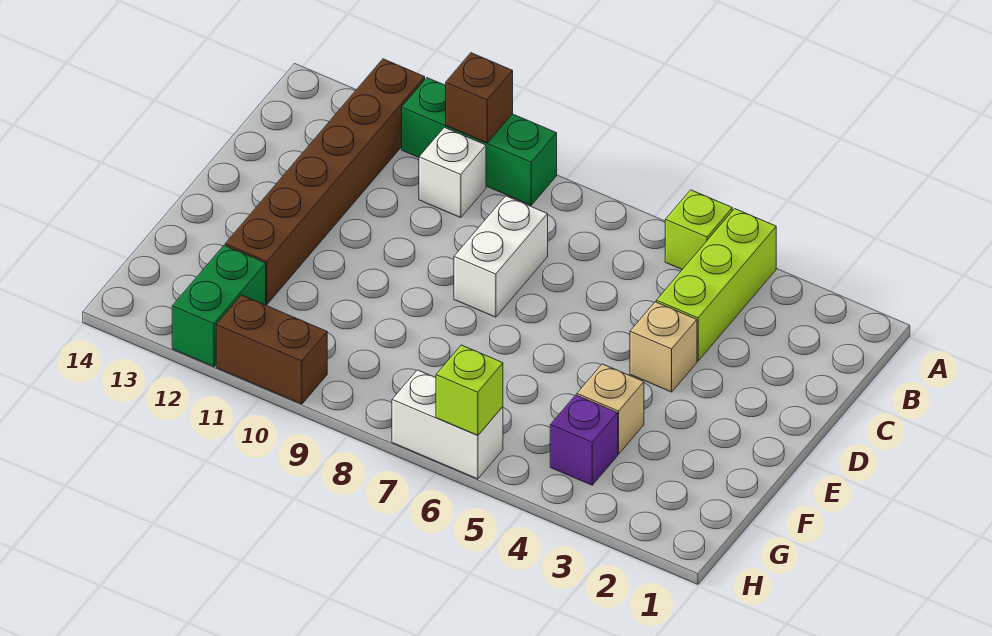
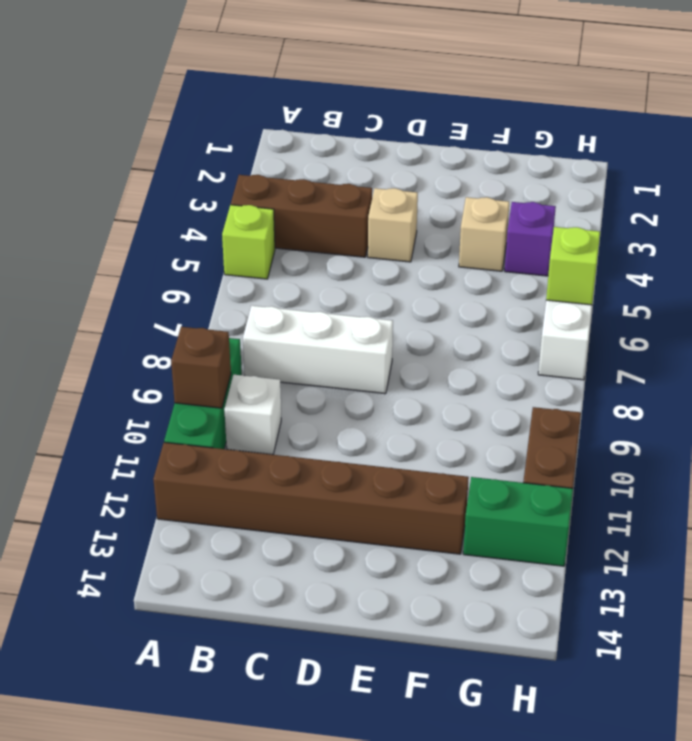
lime 1x3 brick [656,209,776,361] -> brown 1x3 brick [231,175,372,257]
white 1x2 brick [454,196,548,317] -> white 1x3 brick [243,305,393,394]

